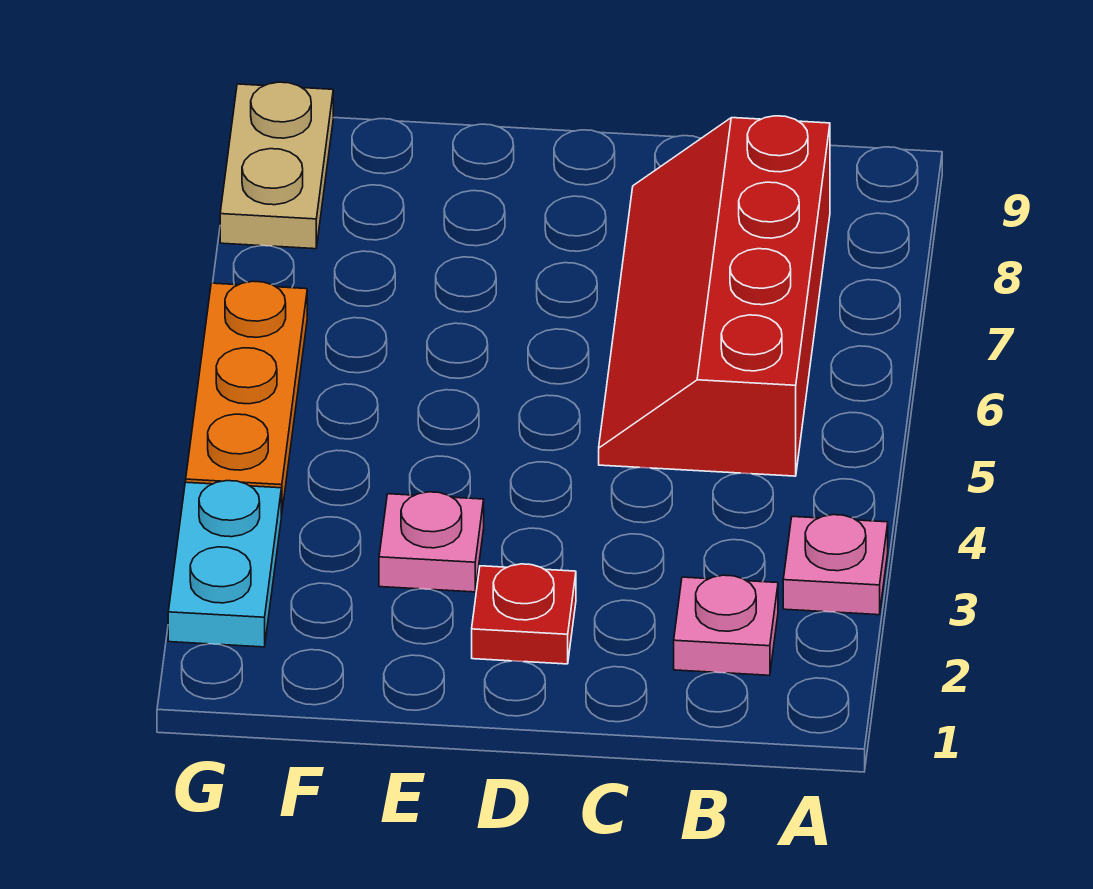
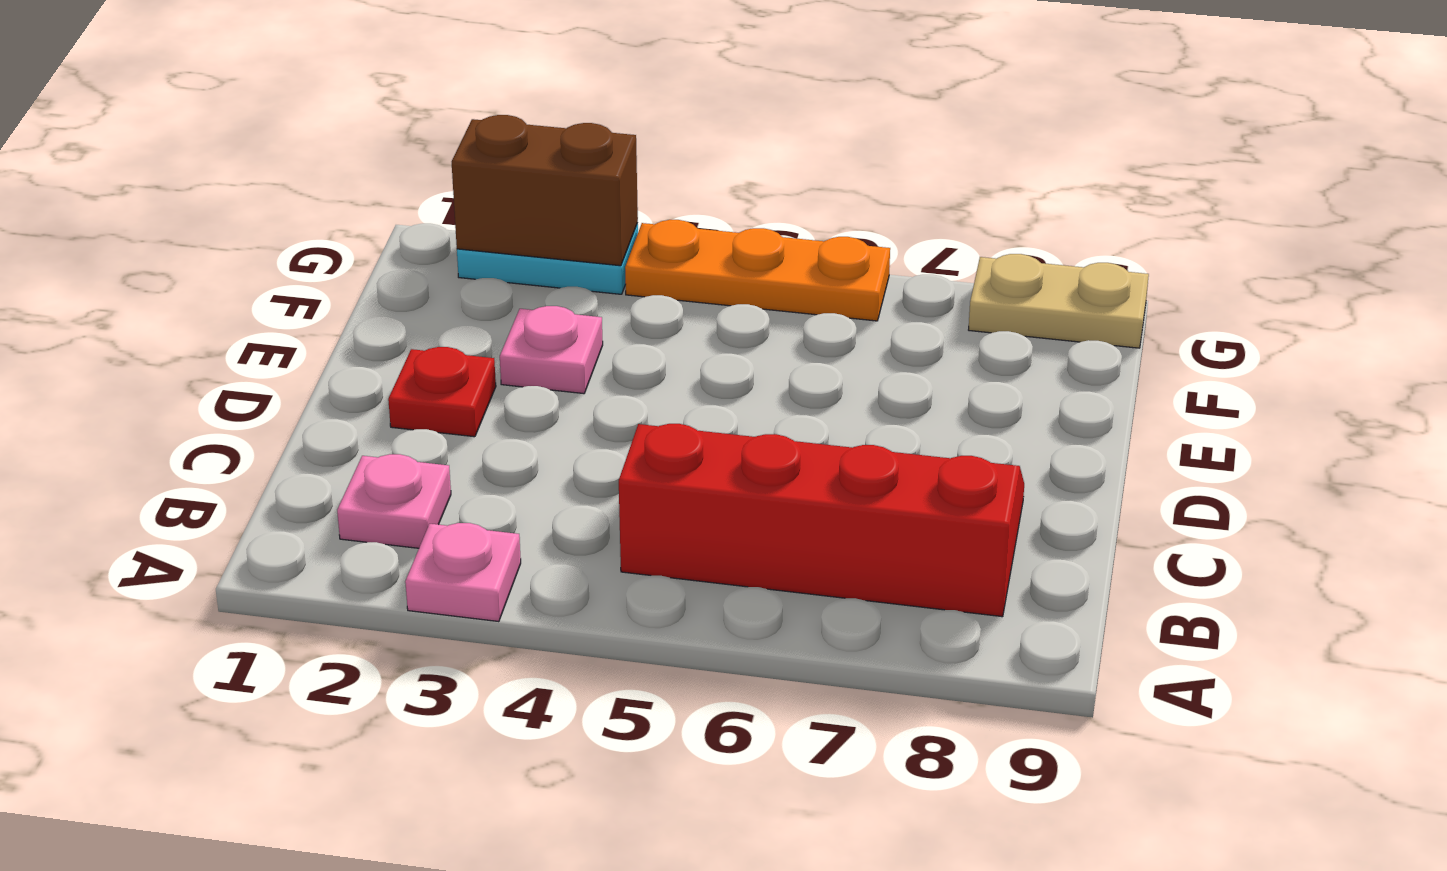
none -> brown 1x2 brick [452,115,638,266]

